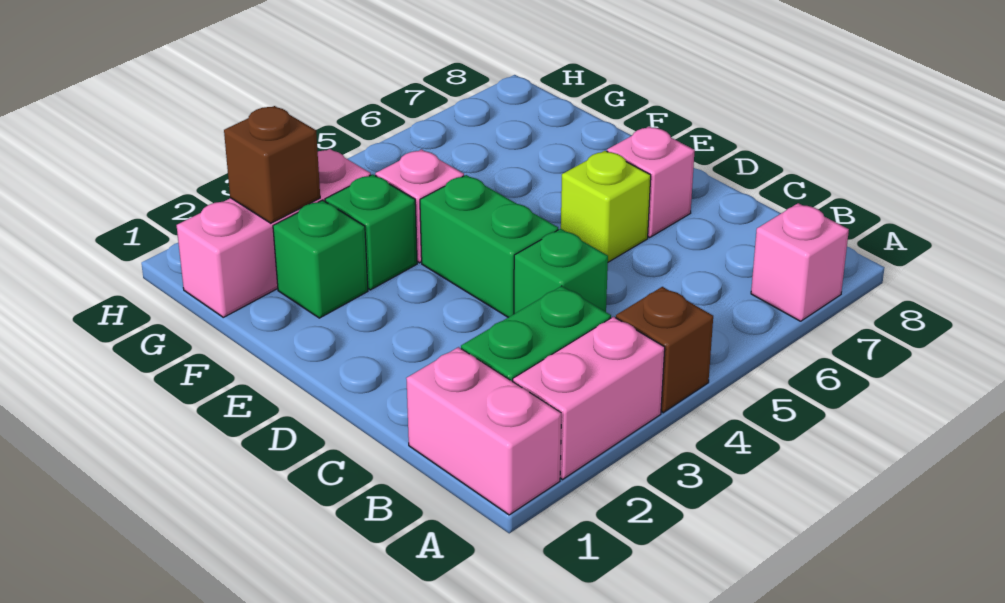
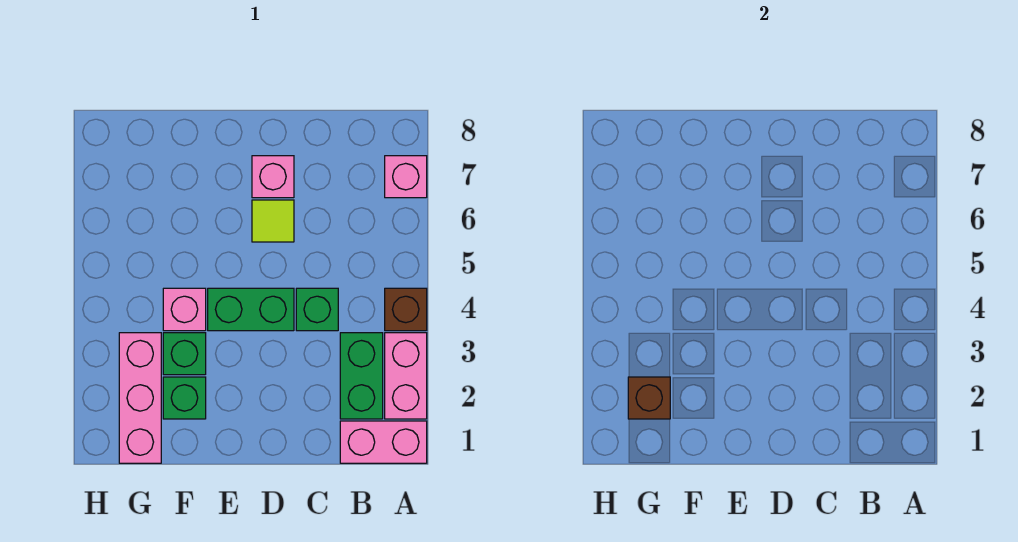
lime 1x1 brick [561,151,651,262] -> lime 1x1 tile [252,200,294,242]

